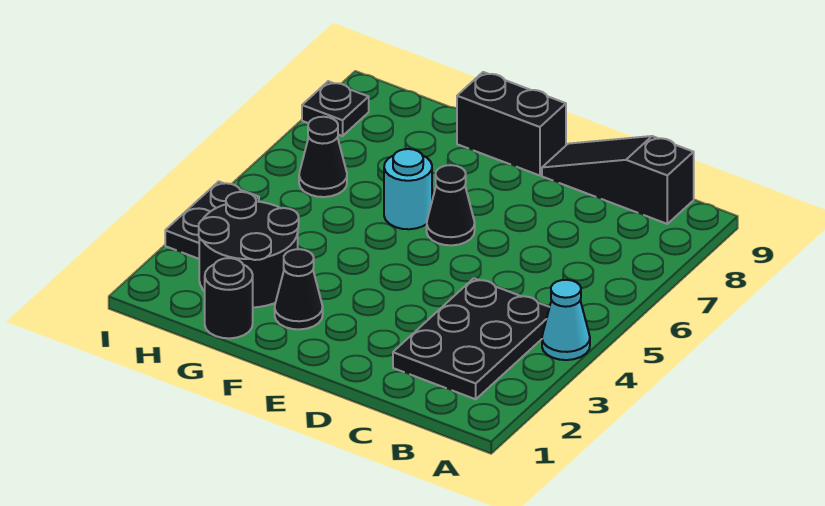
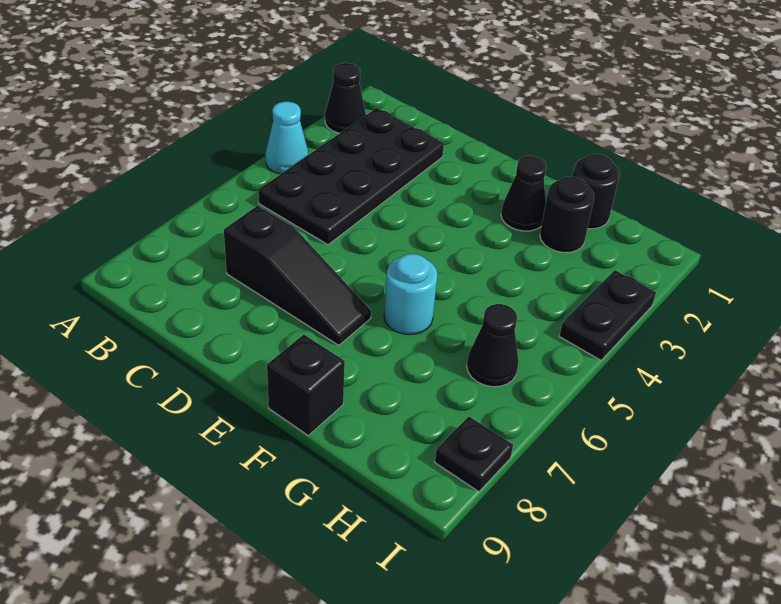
black 2x3 plate [393,278,550,399] -> black 2x4 plate [258,108,444,245]
black 1x3 slope [542,136,694,224] -> black 1x3 slope moved to [224,206,371,345]
black 1x1 cone [427,165,475,245] -> black 1x1 cone moved to [325,63,366,133]
black 1x2 brick [457,72,566,176] -> black 1x1 brick [267,334,345,435]
black 2x2 round brick [199,192,299,307] -> black 1x1 round brick [540,177,594,253]

